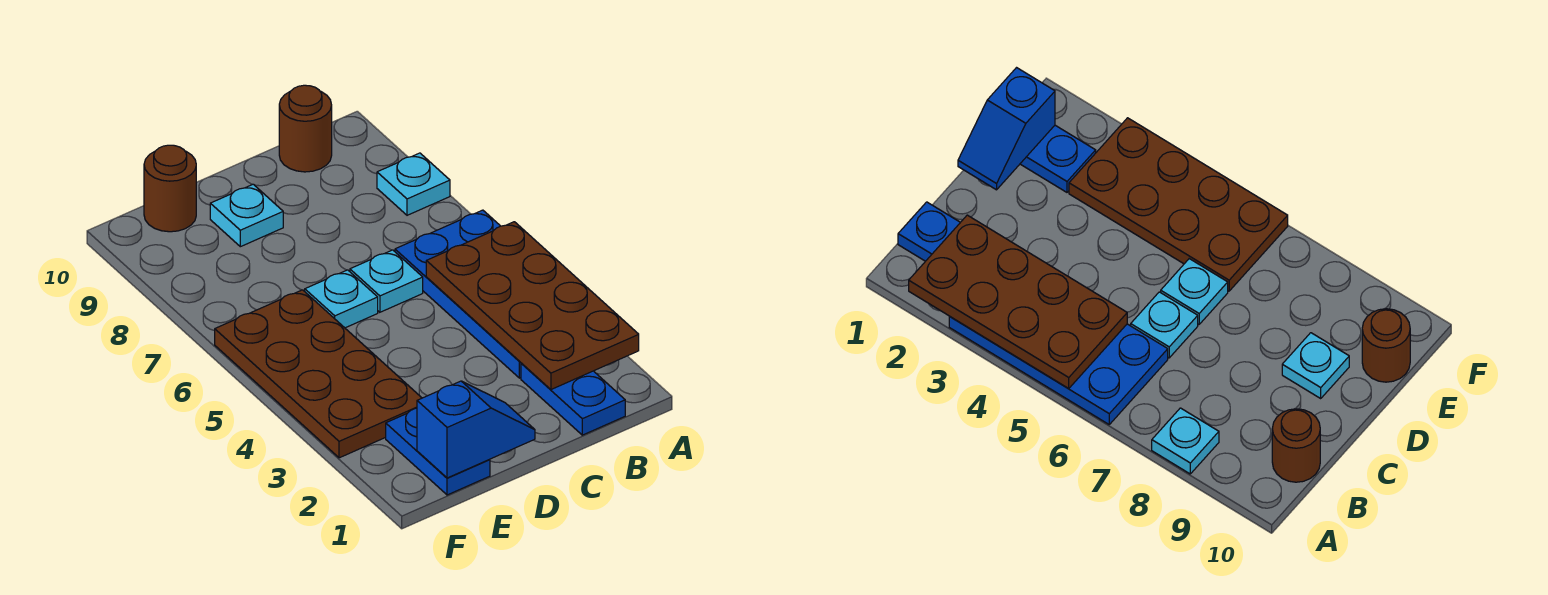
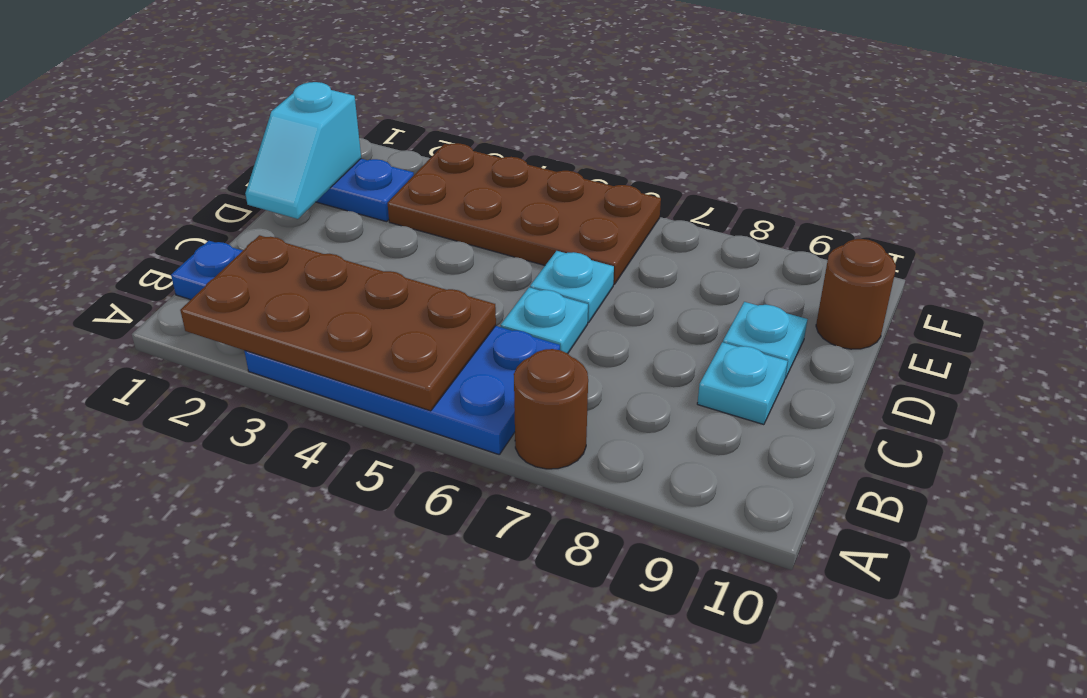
cyan 1x1 plate [377,153,450,215] -> cyan 1x1 plate moved to [697,342,788,425]
brown 1x1 round brick [279,85,332,172] -> brown 1x1 round brick moved to [514,349,588,469]
blue 1x2 slope [417,381,535,478] -> cyan 1x2 slope [245,82,361,219]

